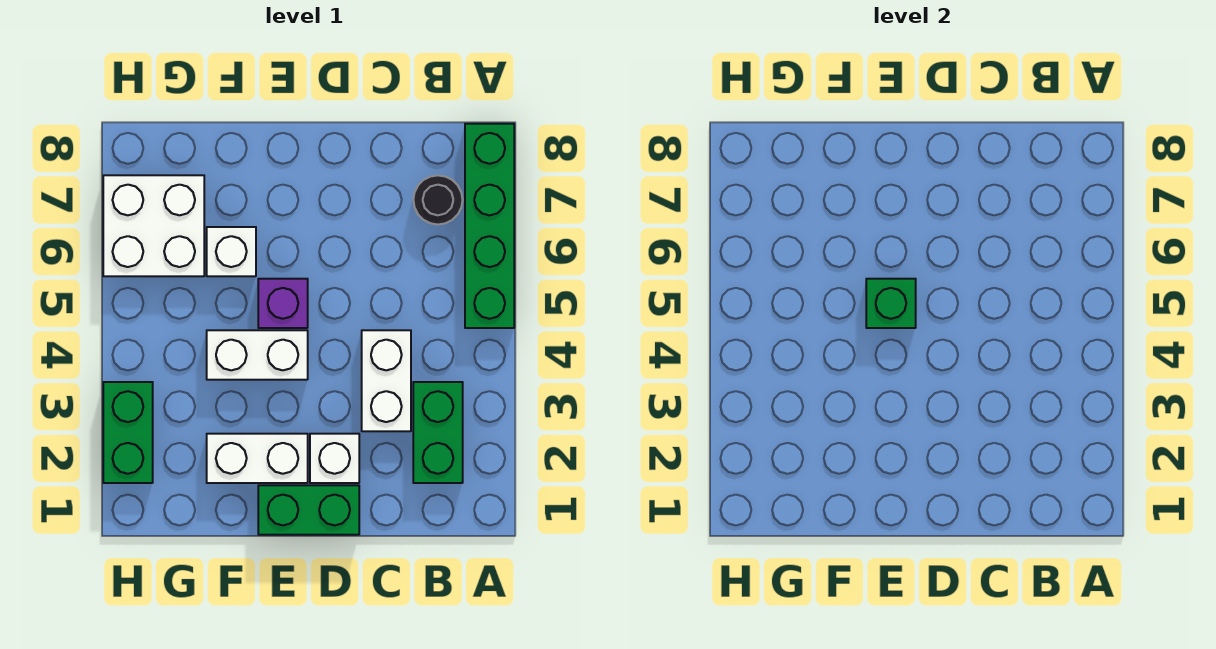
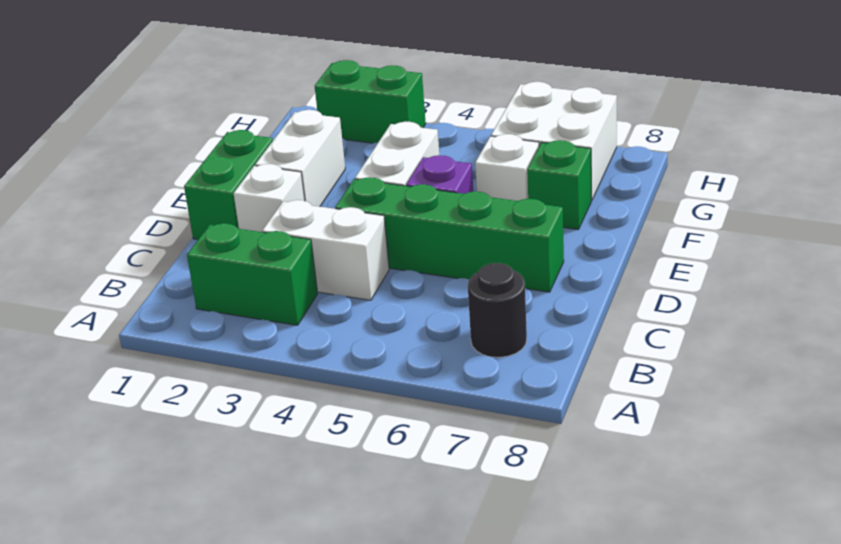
green 1x4 brick [465,124,514,328] -> green 1x4 brick moved to [335,177,564,292]
green 1x1 brick [866,279,916,328] -> green 1x1 brick moved to [527,140,591,230]

